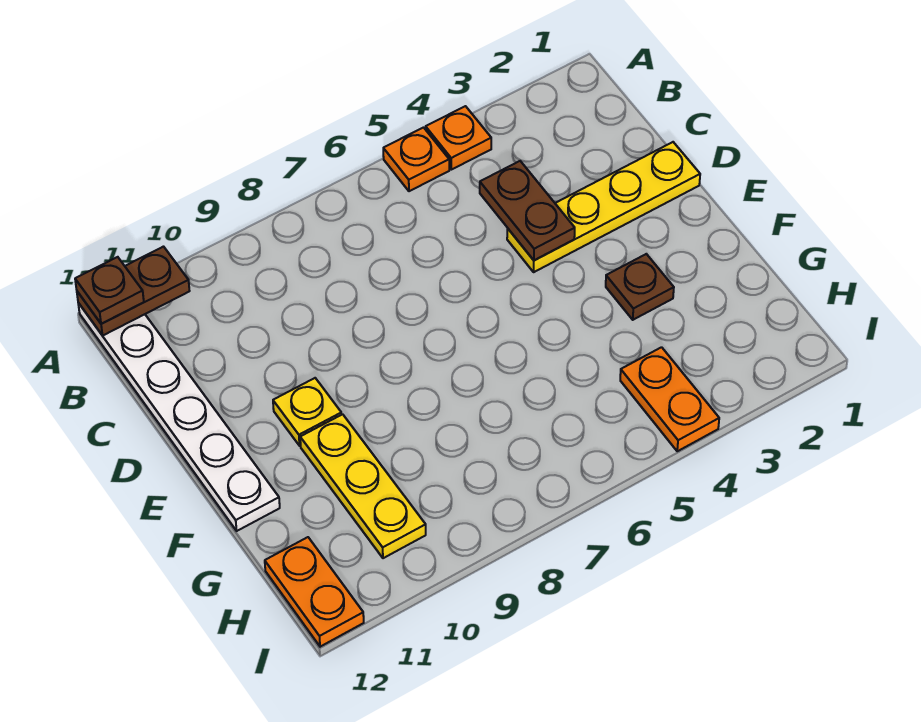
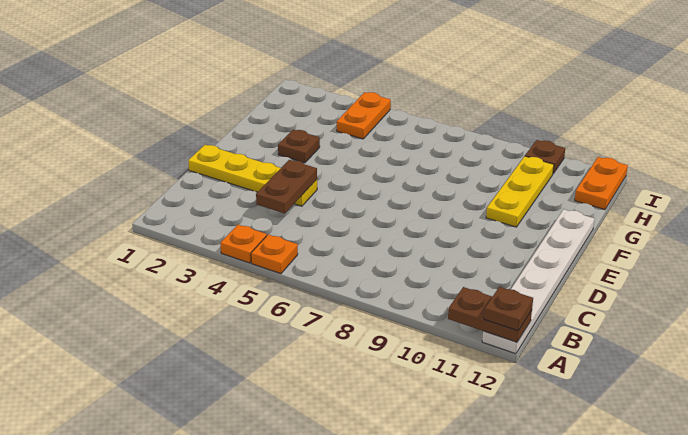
yellow 1x1 plate [273,378,342,446] -> none
none -> brown 1x1 plate [525,140,565,174]

